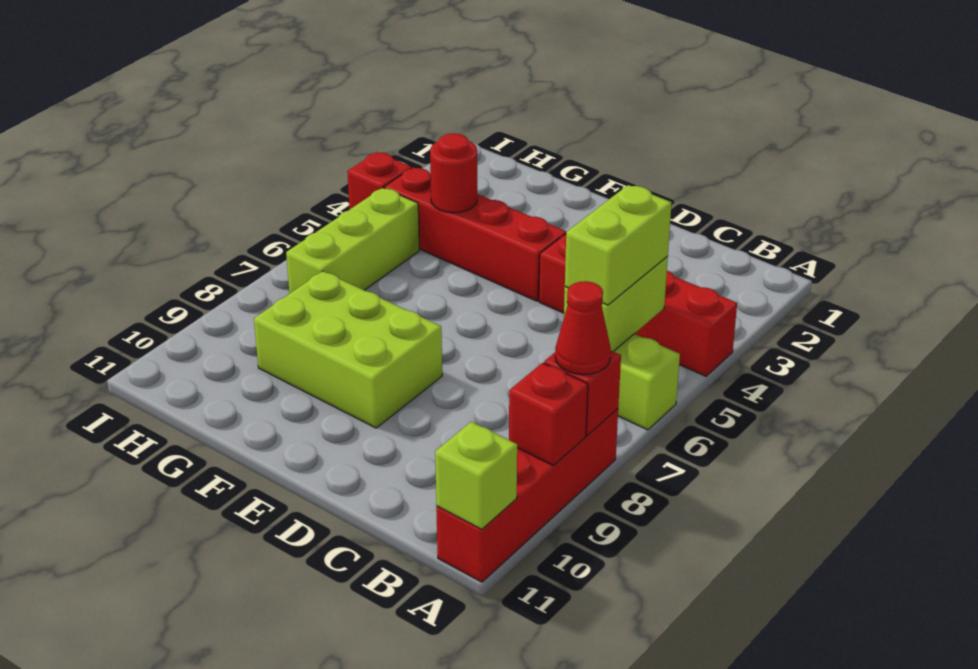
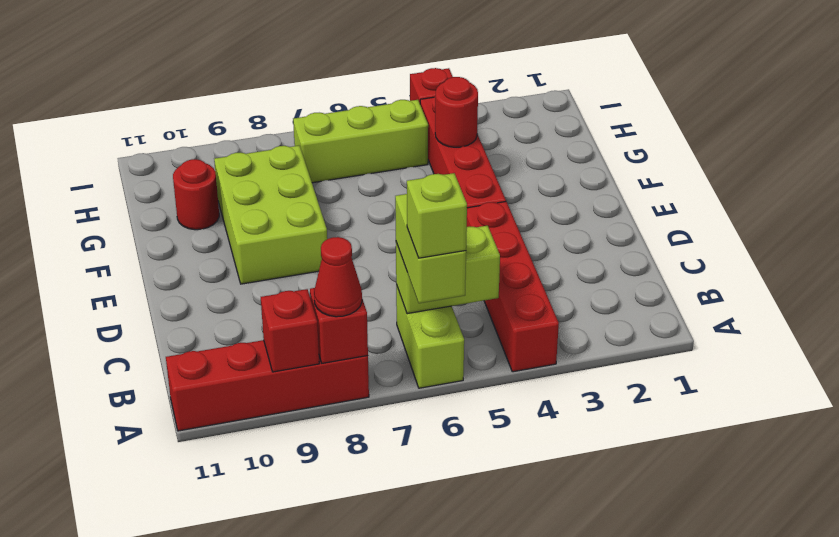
lime 1x1 brick [435,422,517,529] -> lime 1x1 brick moved to [407,173,467,258]
lime 1x2 brick [565,185,672,305] -> lime 1x2 brick turned to [395,194,466,303]
none -> red 1x1 round brick [173,159,219,230]

